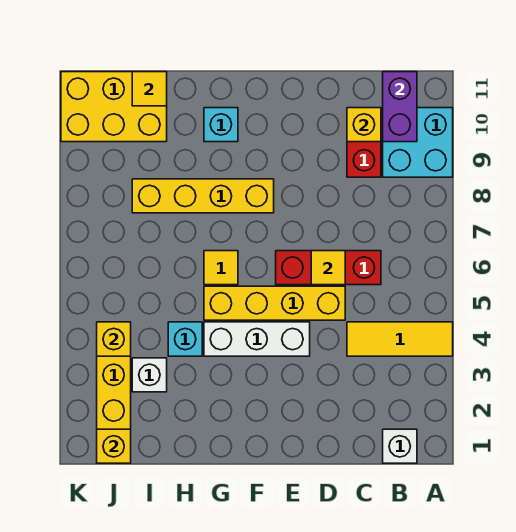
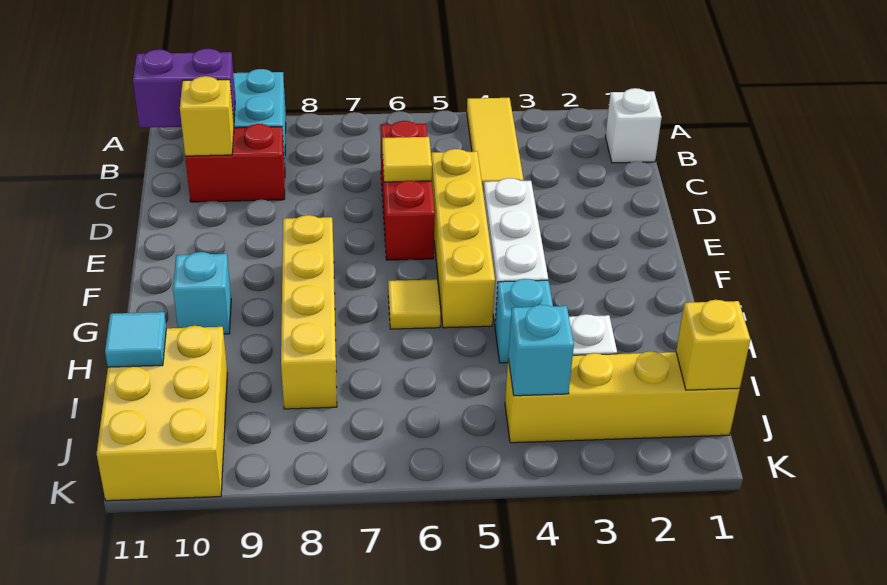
yellow 1x1 tile [132,72,167,106] -> cyan 1x1 tile [105,312,166,367]
yellow 1x1 brick [97,322,131,356] -> cyan 1x1 brick [508,305,574,396]

